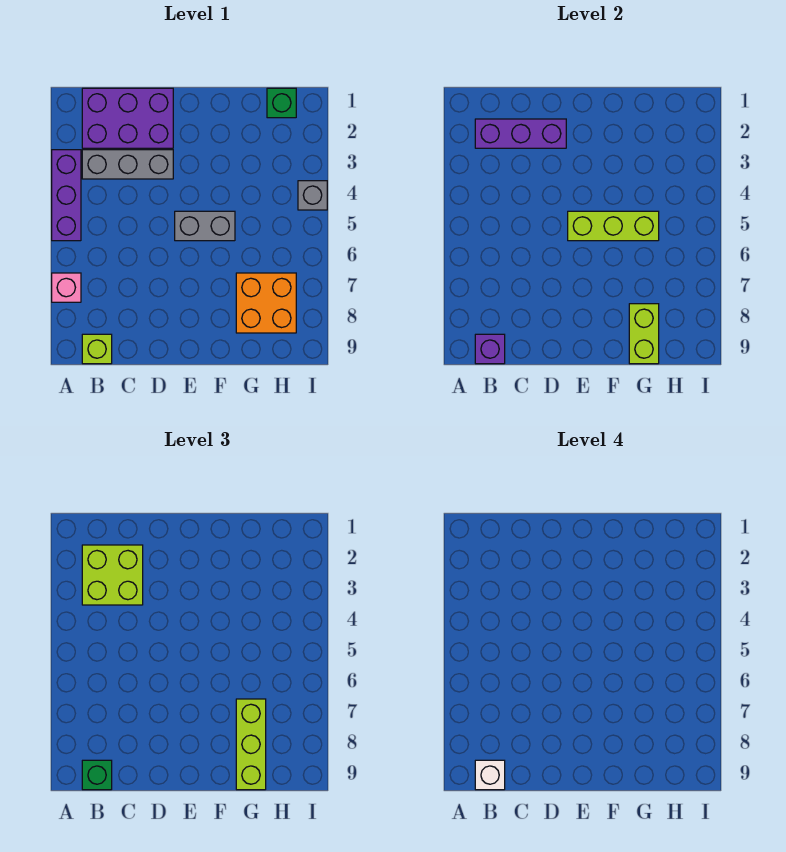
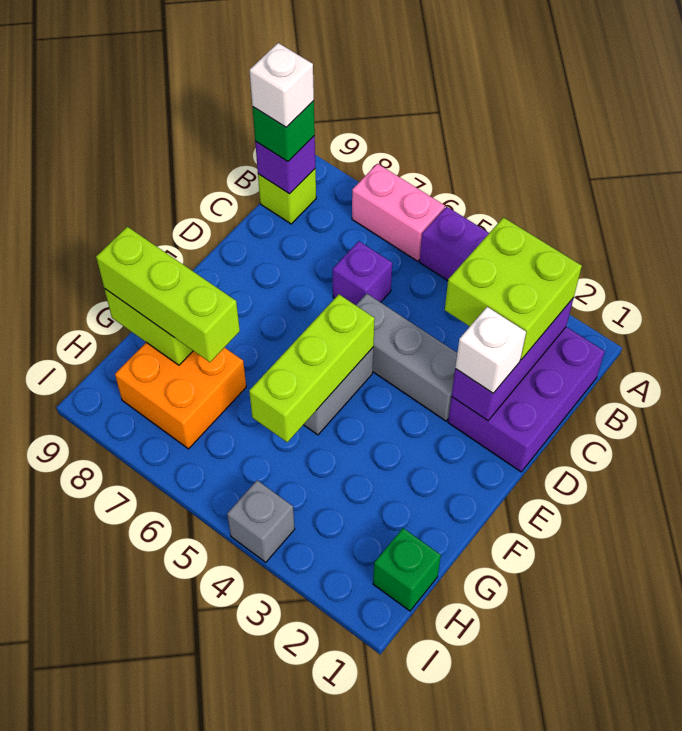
pink 1x1 brick [52,273,81,302] -> pink 1x2 brick [352,164,445,261]
grey 1x3 brick [82,150,173,179] -> grey 1x3 brick turned to [356,294,457,421]
none -> purple 1x1 brick [333,241,392,305]
none -> white 1x1 brick [455,307,526,393]

